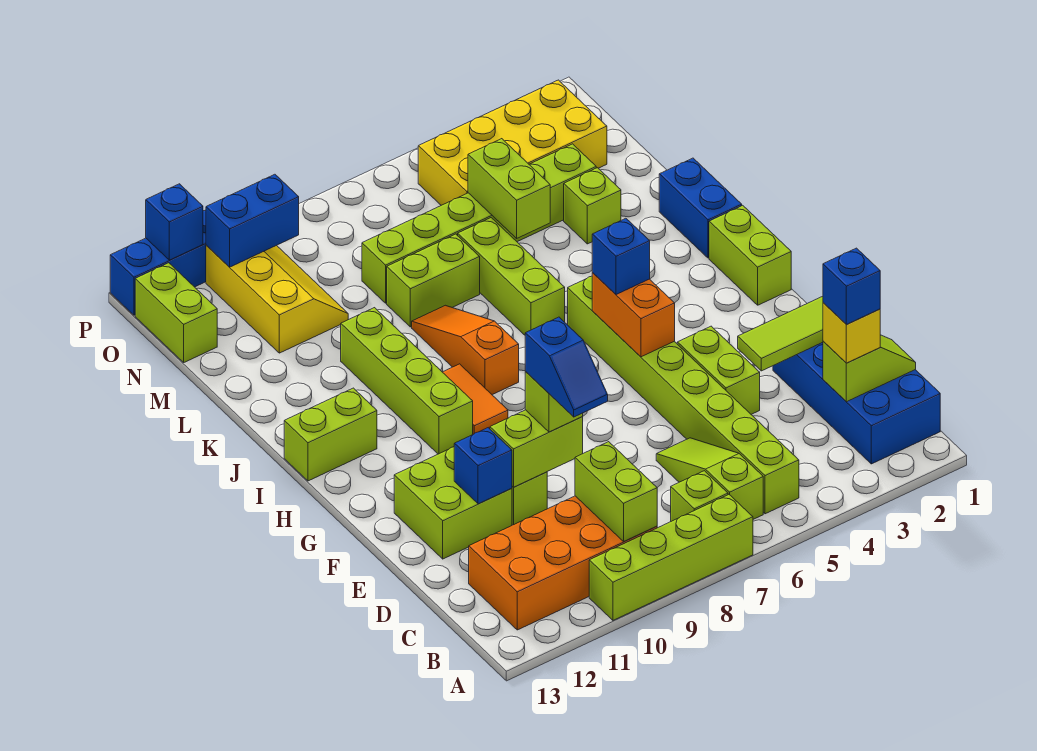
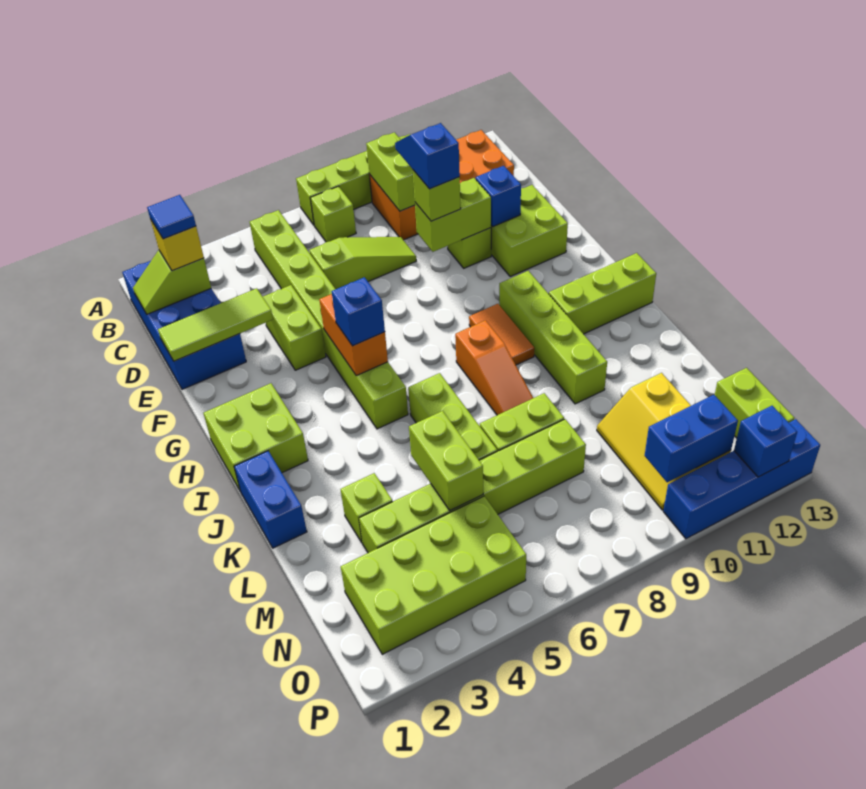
lime 1x3 slope [656,438,763,519] -> lime 1x3 slope turned to [309,237,416,289]
blue 1x1 brick [823,248,880,324] -> blue 1x1 tile [147,195,196,239]
lime 1x2 brick [709,205,791,305] -> lime 2x2 brick [204,383,308,492]
lime 1x2 brick [284,388,377,481] -> lime 1x3 brick [549,253,656,334]
yellow 2x4 brick [418,80,607,205] -> lime 2x4 brick [341,496,526,654]

